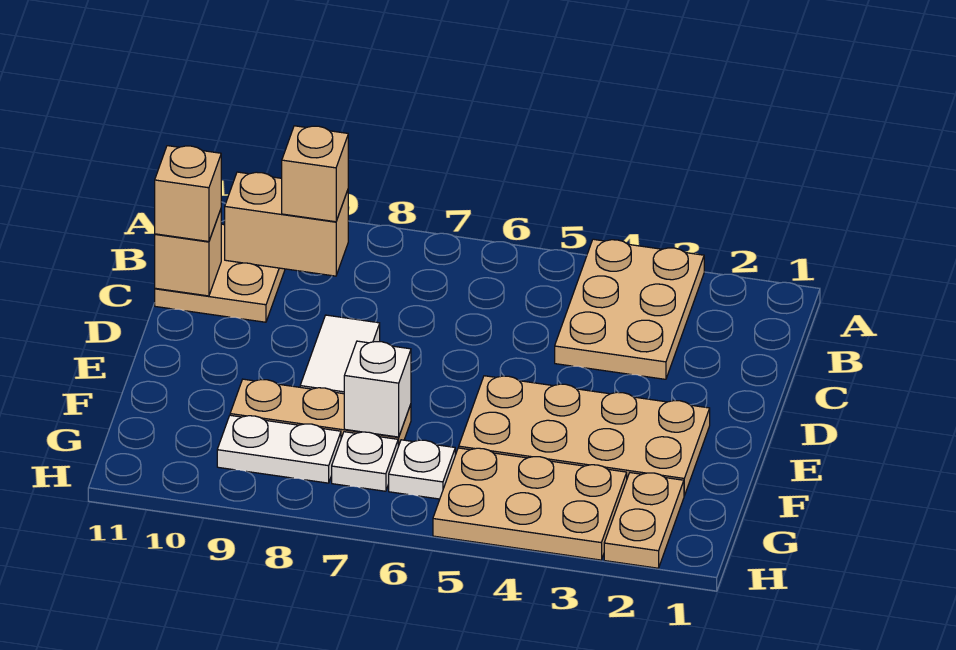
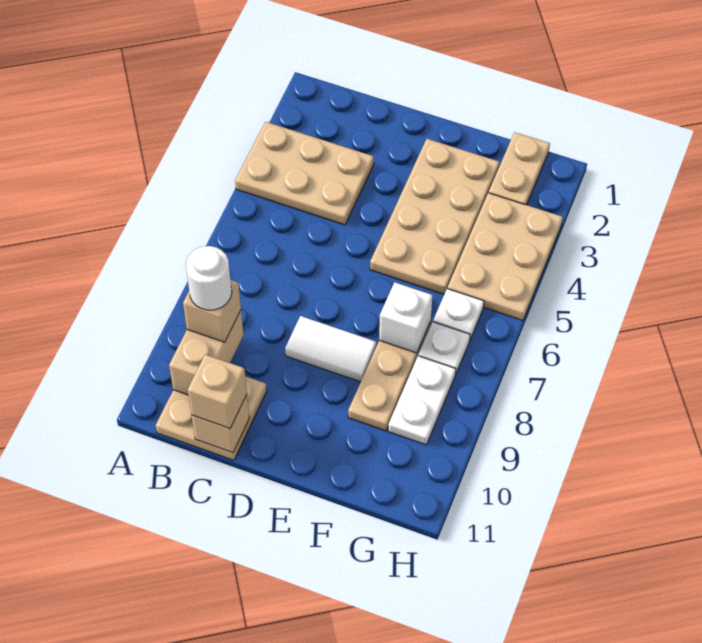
none -> white 1x1 round brick [186,246,232,310]
tan 1x2 plate [604,473,684,568] -> tan 1x2 plate turned to [489,132,550,205]

